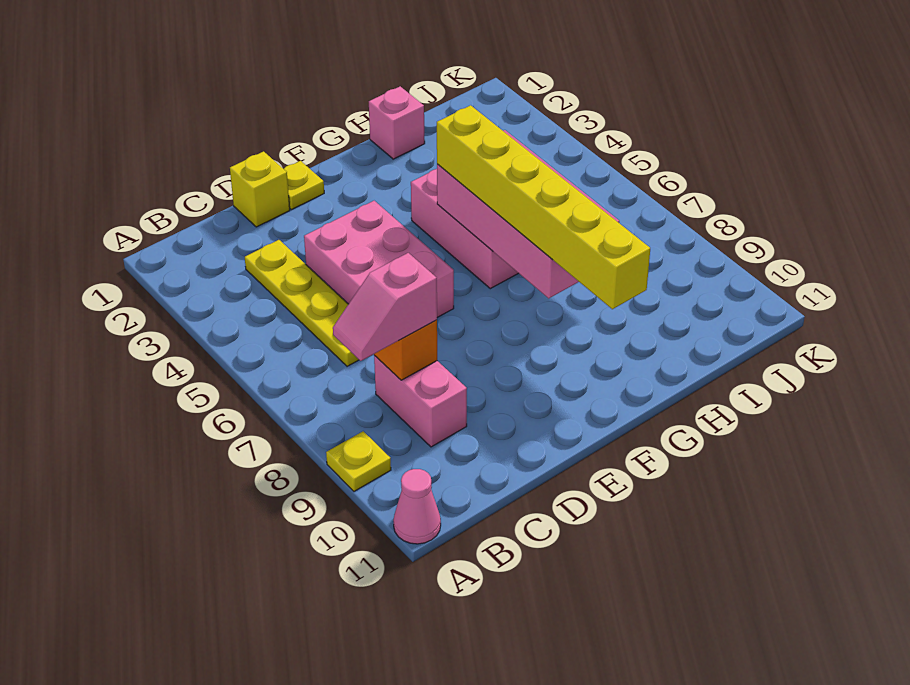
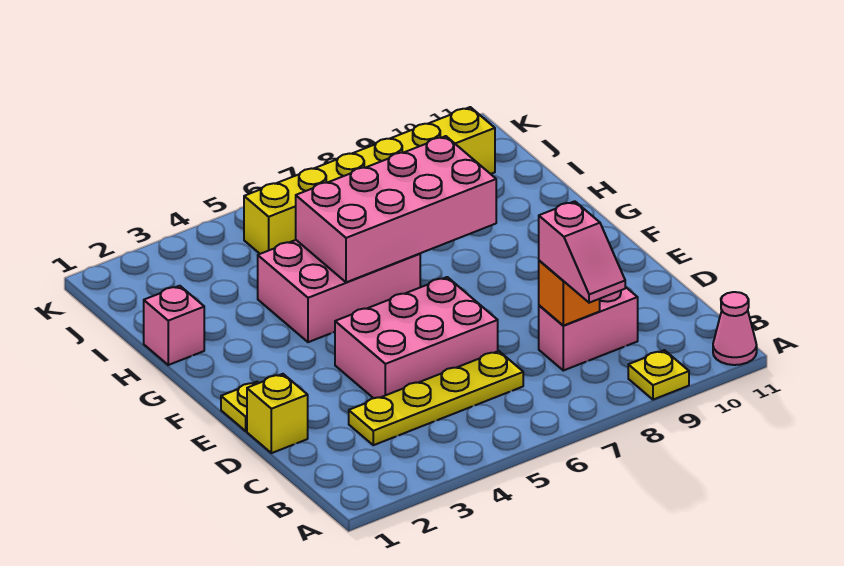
yellow 1x6 brick [437,105,650,309] -> yellow 1x6 brick moved to [244,107,495,254]

